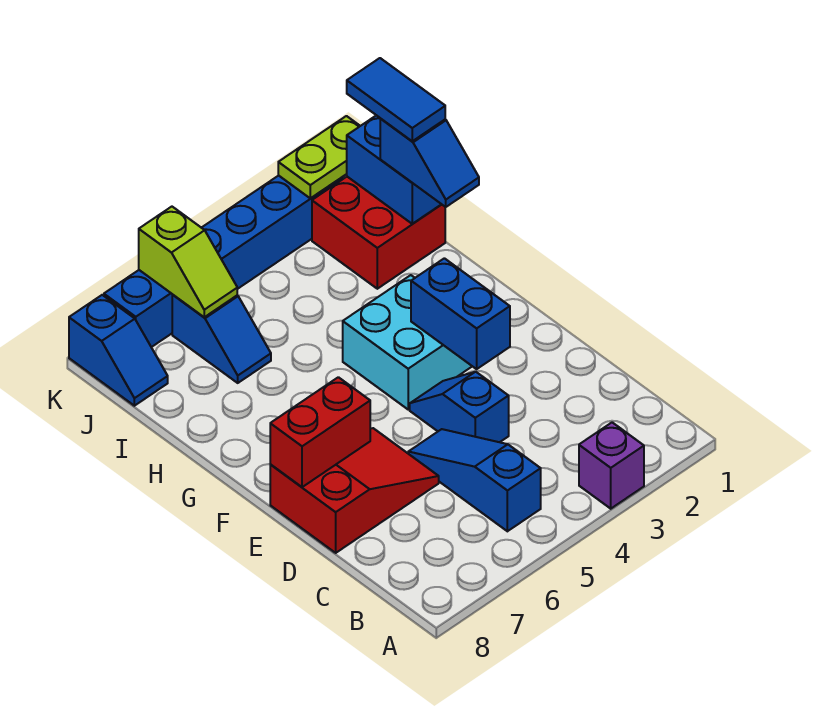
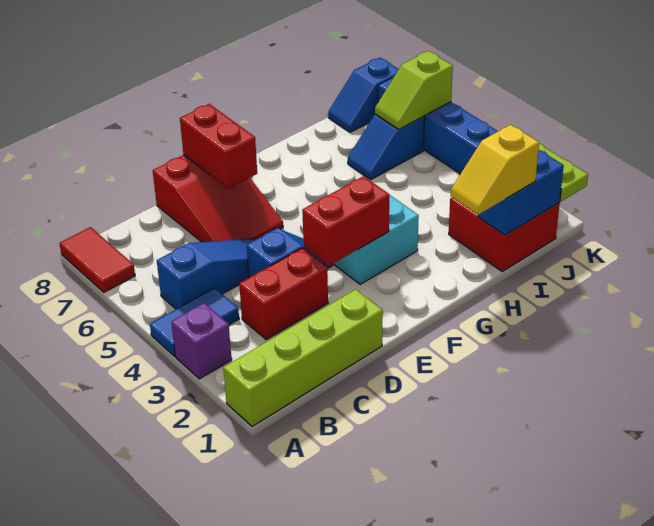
none -> lime 1x4 brick [223,289,383,426]
none -> red 1x2 tile [59,227,135,292]
none -> red 1x2 brick [239,248,328,340]
blue 1x2 brick [411,258,510,369] -> red 1x2 brick [302,176,389,266]
blue 1x2 slope [380,119,479,207] -> yellow 1x2 slope [451,125,539,215]
blue 1x2 tile [347,58,445,141] -> blue 1x2 tile moved to [150,288,239,356]

